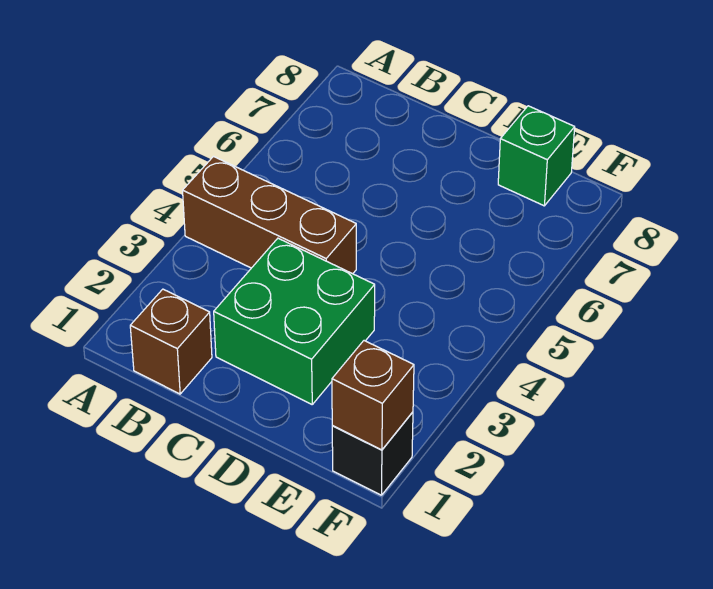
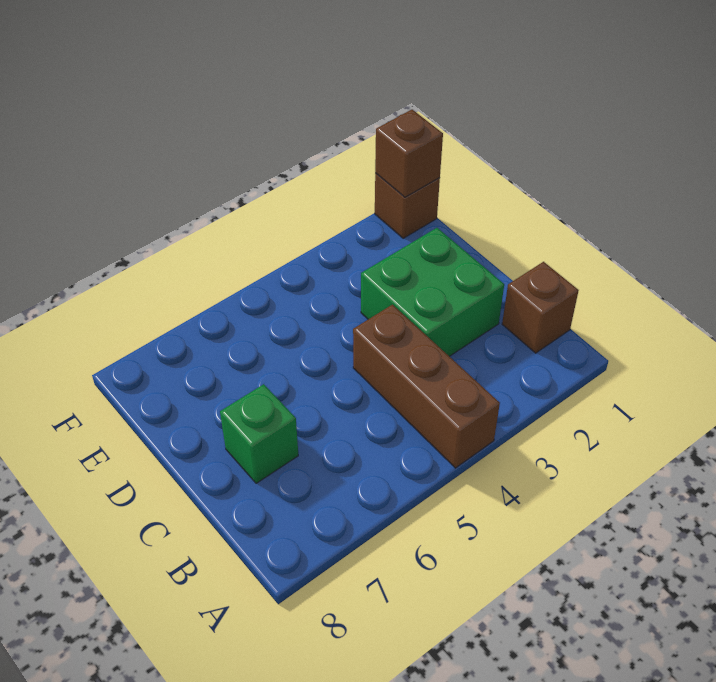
green 1x1 brick [498,106,575,206] -> green 1x1 brick moved to [220,384,298,483]
black 1x1 brick [332,412,413,495] -> brown 1x1 brick [375,173,440,238]

